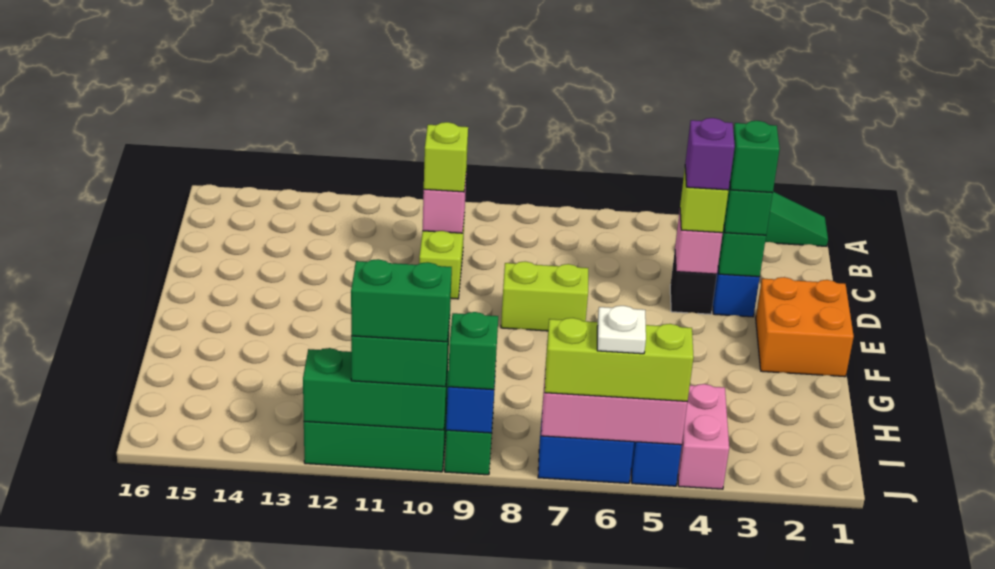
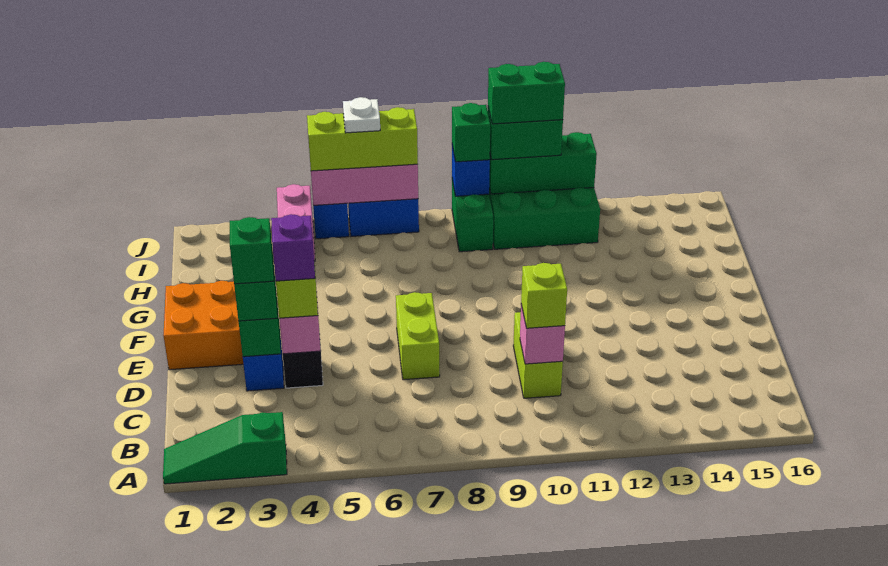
lime 1x2 brick [501,261,588,331] -> lime 1x2 brick turned to [396,292,440,380]

